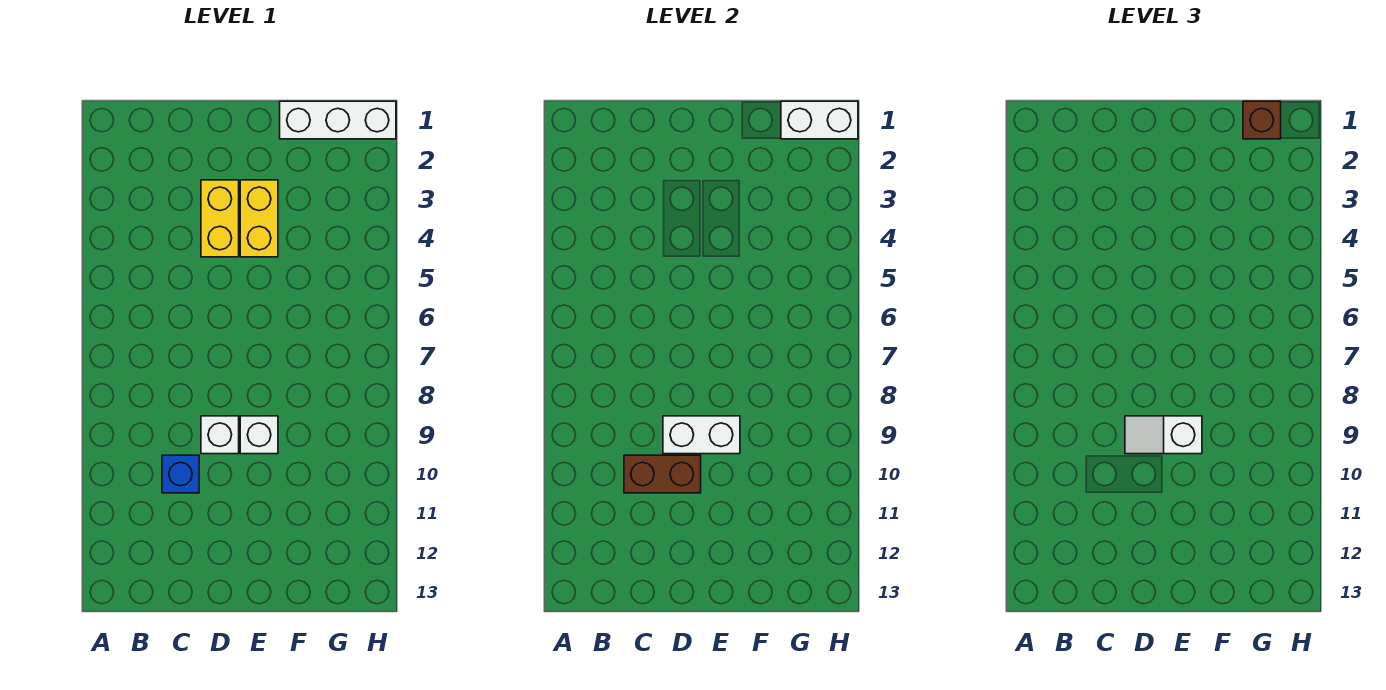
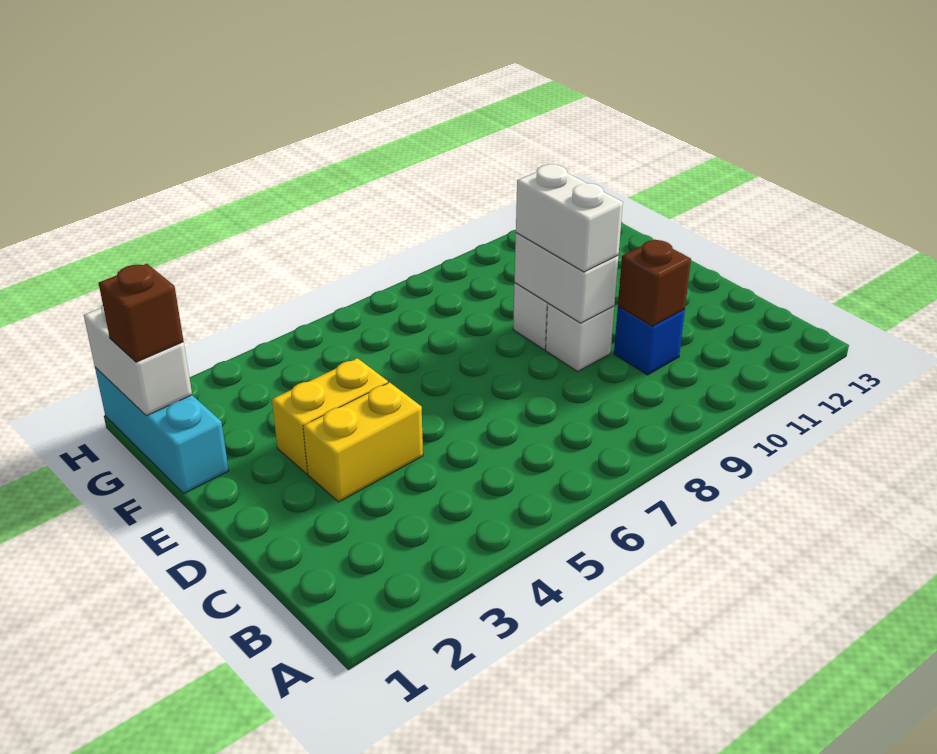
brown 1x2 brick [624,455,701,493] -> brown 1x1 brick [618,239,691,326]
white 1x2 slope [1125,416,1202,454] -> white 1x2 brick [516,164,623,272]
white 1x3 brick [280,101,396,139] -> cyan 1x3 brick [95,367,229,493]

